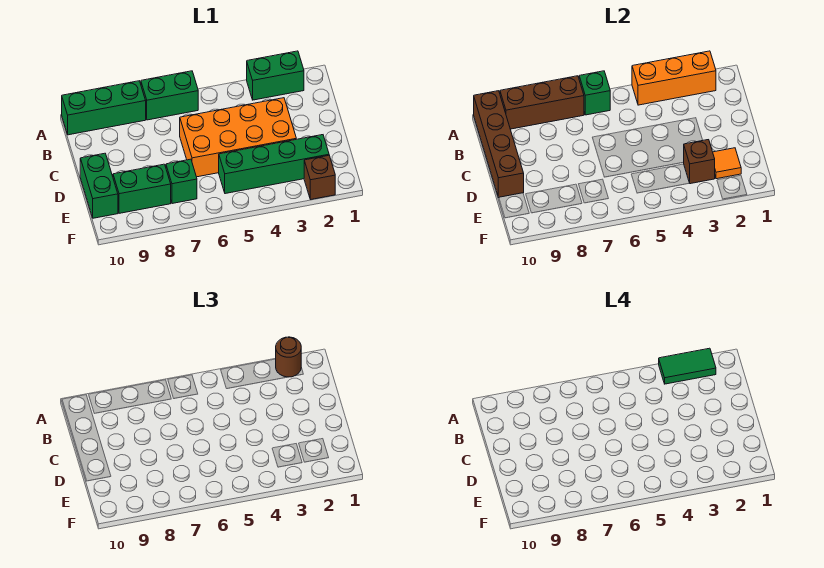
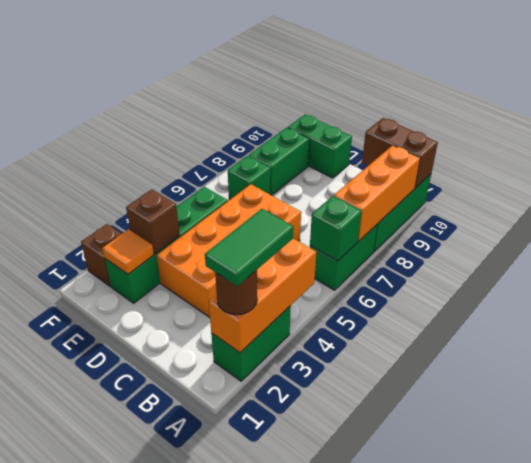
brown 1x3 brick [500,76,584,129] -> orange 1x3 brick [334,145,420,241]
brown 1x4 brick [474,91,524,197] -> brown 1x2 brick [362,118,438,188]

